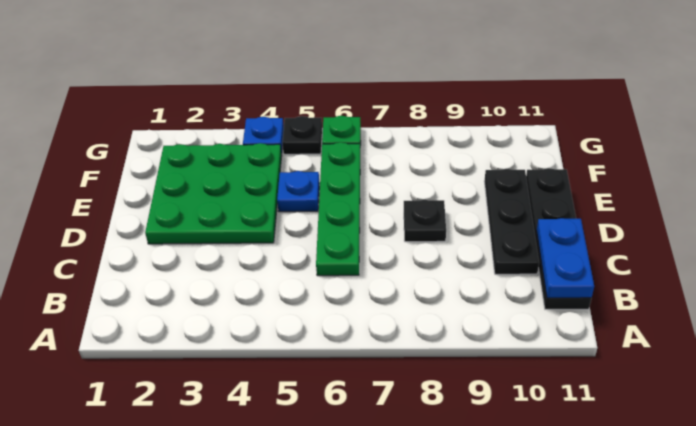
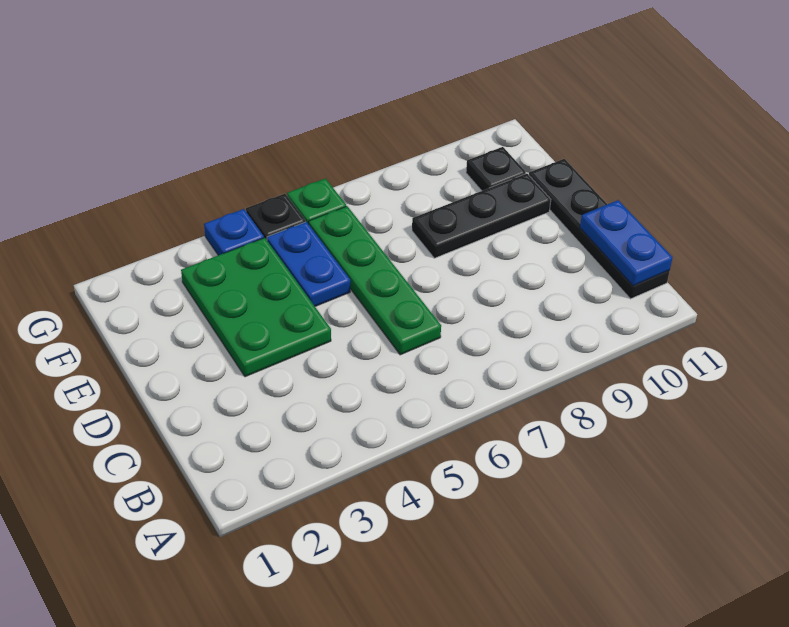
black 1x3 plate [484,169,539,274] -> black 1x3 plate turned to [412,173,551,258]
green 3x3 plate [145,143,282,244] -> green 2x3 plate [181,238,331,377]
black 1x1 plate [404,200,446,242] -> black 1x1 plate moved to [466,147,526,191]
blue 1x1 plate [277,171,319,212] -> blue 1x2 plate [267,222,350,306]

